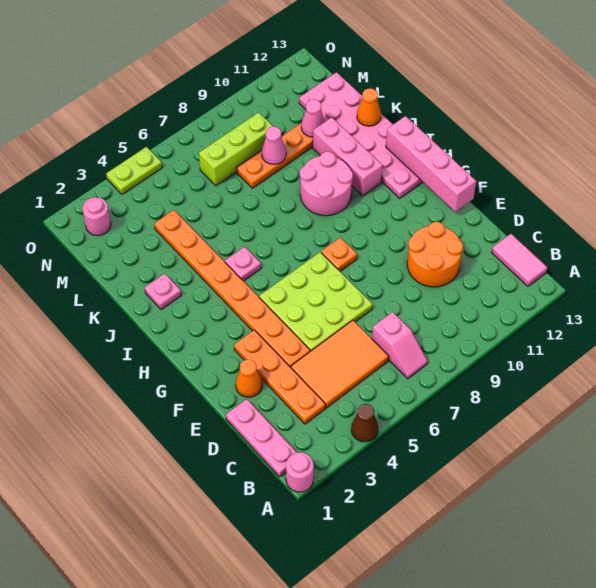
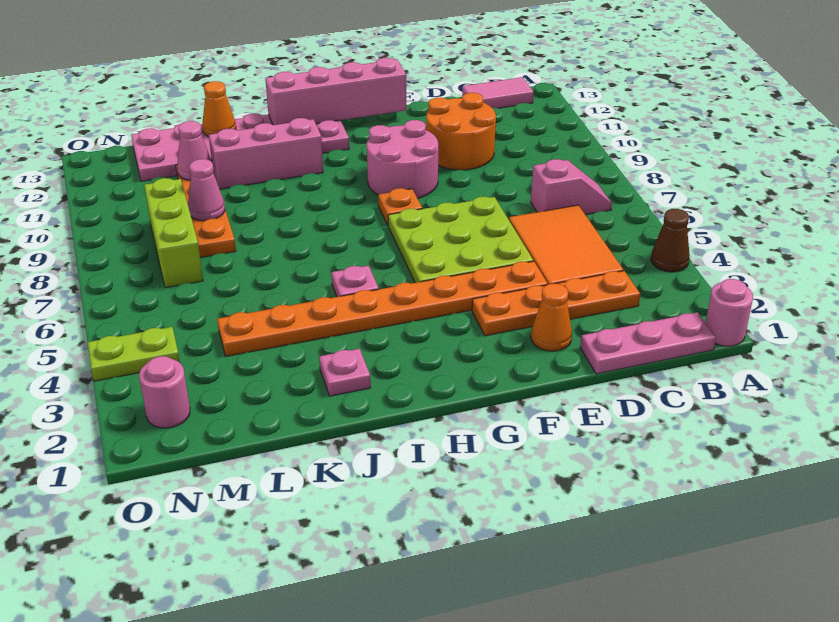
pink 2x2 round brick [300,152,353,216] -> pink 2x2 round brick moved to [367,120,438,199]
lime 1x2 plate [106,147,162,194] -> lime 1x2 plate turned to [88,327,180,381]

